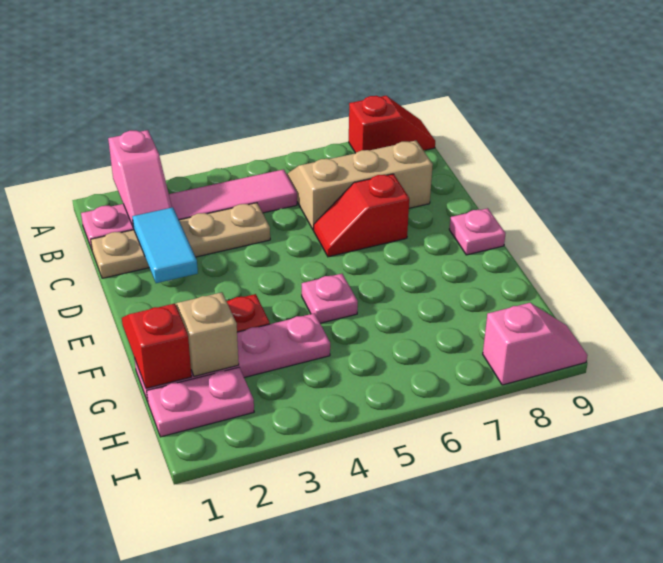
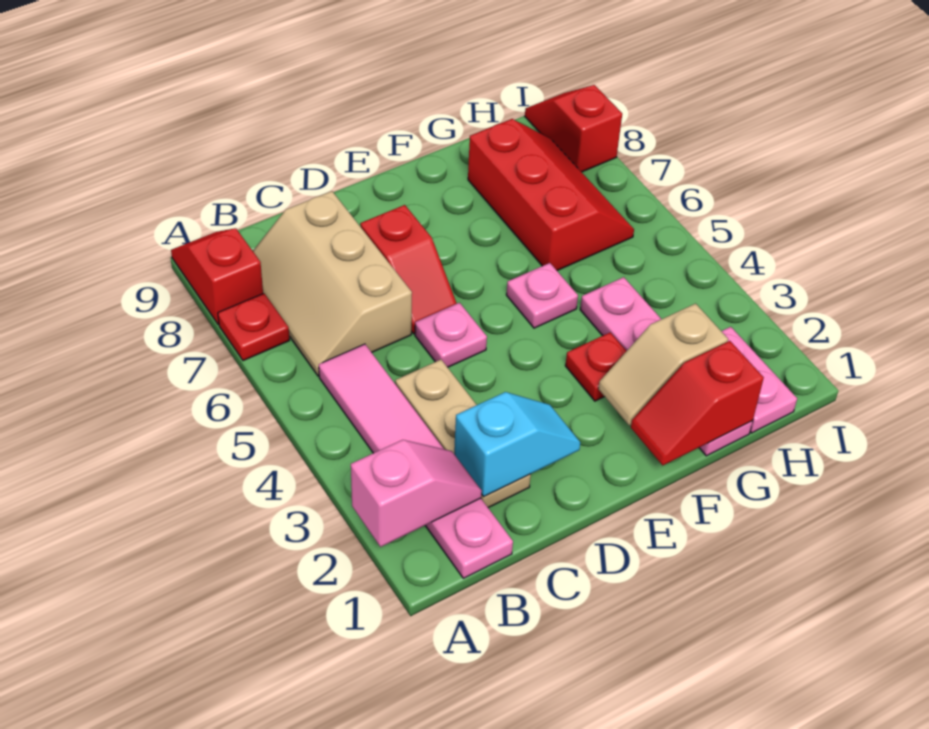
none -> red 1x1 plate [218,293,289,361]
tan 1x4 plate [91,203,270,278] -> tan 1x3 plate [395,360,531,508]
cyan 1x2 tile [132,207,198,283] -> cyan 1x2 slope [454,392,580,497]
pink 1x1 plate [449,208,506,255] -> pink 1x1 plate moved to [415,303,487,367]
none -> red 2x3 slope [468,119,634,271]
pink 1x2 slope [483,303,588,385] -> red 1x2 slope [525,85,622,172]

